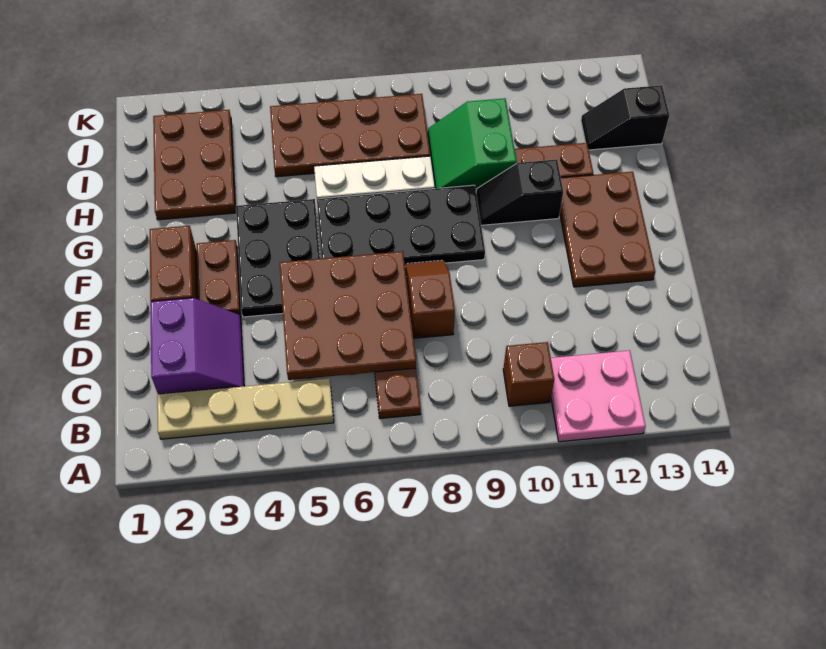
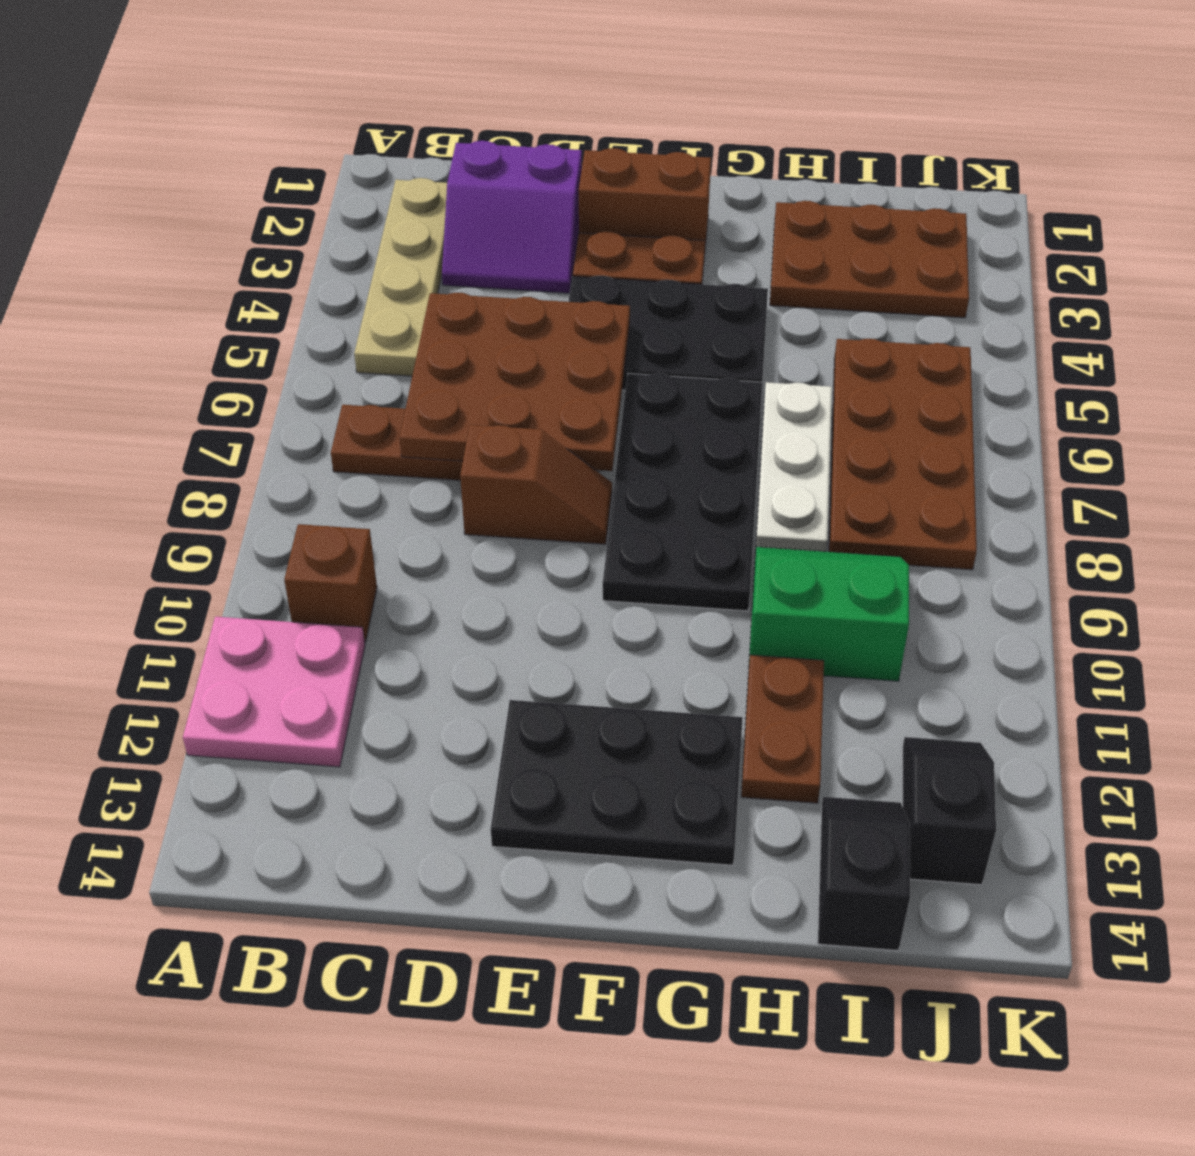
brown 2x3 plate [560,172,655,287] -> black 2x3 plate [491,700,743,865]
black 1x2 slope [476,159,563,225] -> black 1x2 slope moved to [903,737,996,885]

